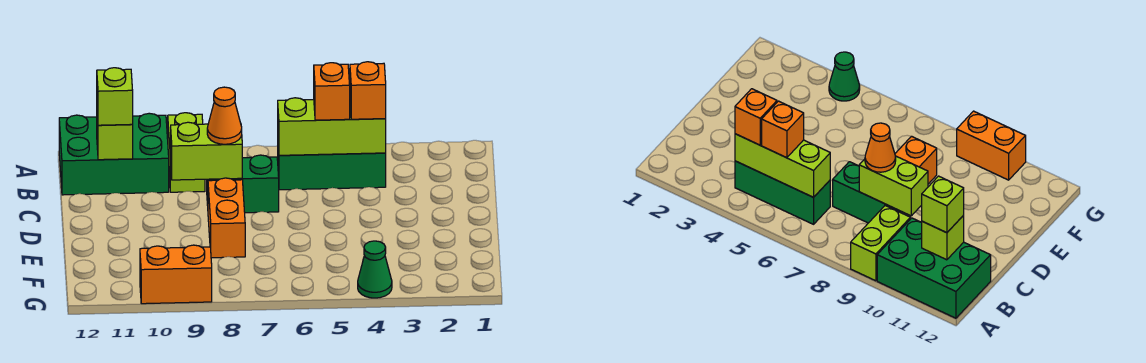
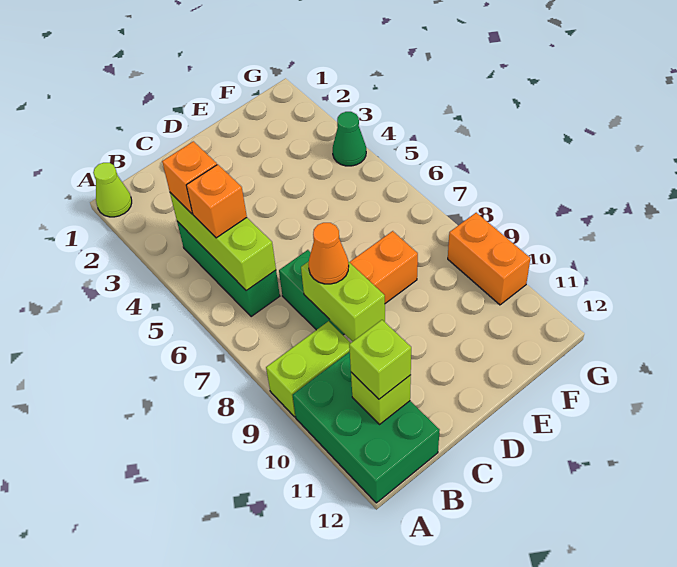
none -> lime 1x1 cone [93,163,132,217]

